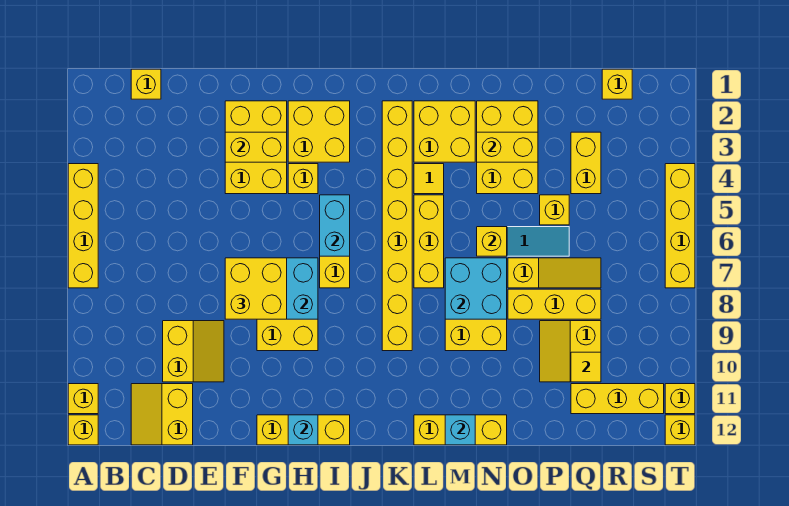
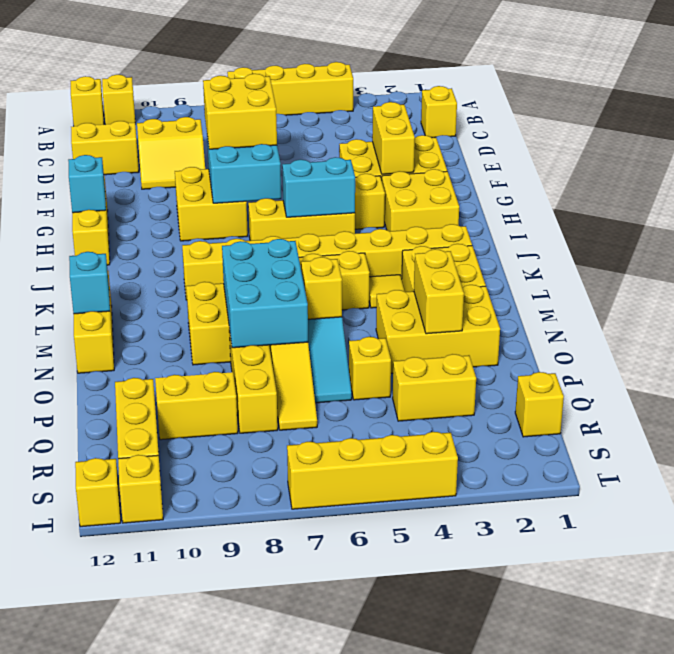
cyan 2x2 brick [445,258,507,319] -> cyan 2x3 brick [222,239,308,348]
yellow 1x1 tile [571,352,601,382] -> none

